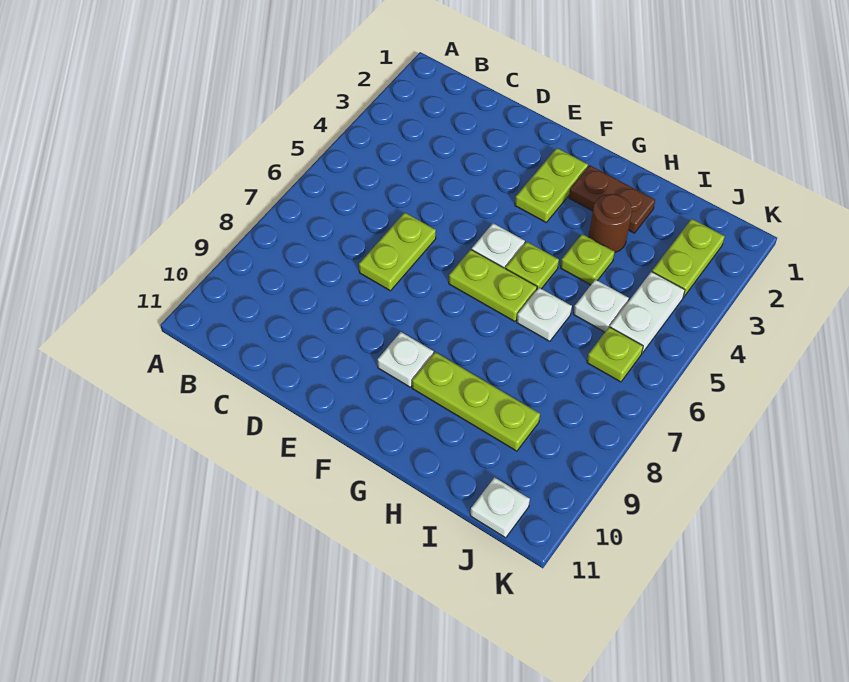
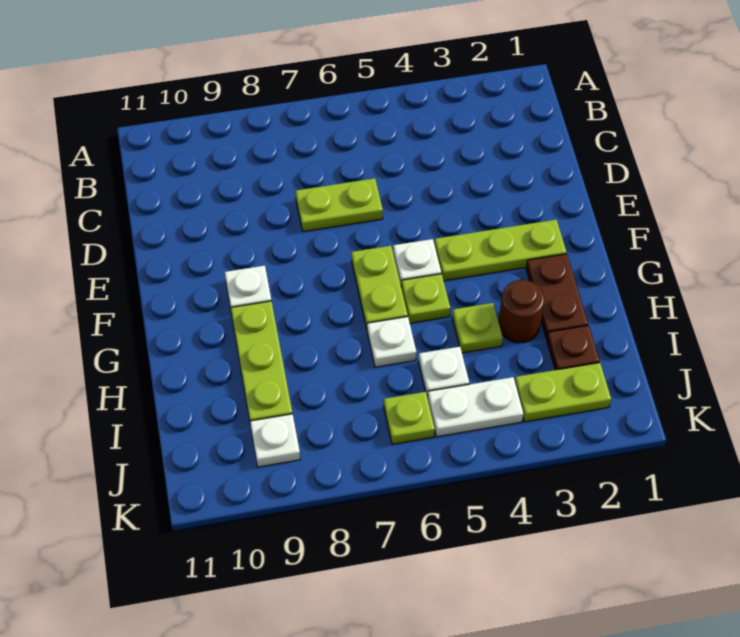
lime 1x2 plate [515,148,588,222] -> lime 1x3 plate [435,220,567,281]
none -> brown 1x1 plate [547,325,600,370]
white 1x1 plate [470,477,530,538] -> white 1x1 plate moved to [250,414,300,467]

